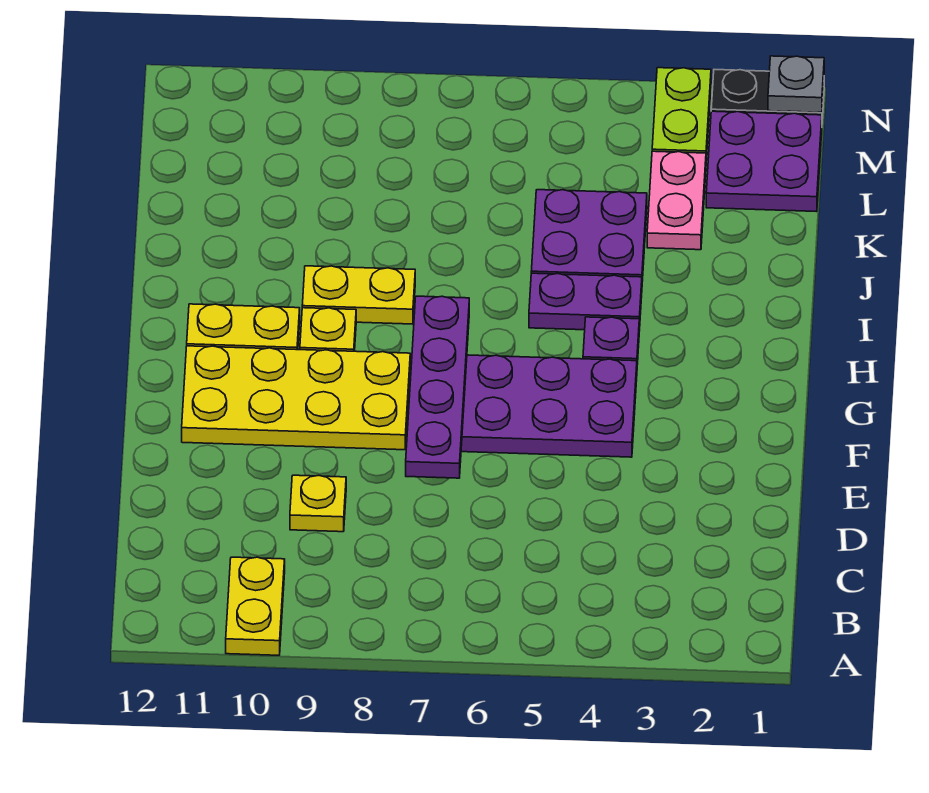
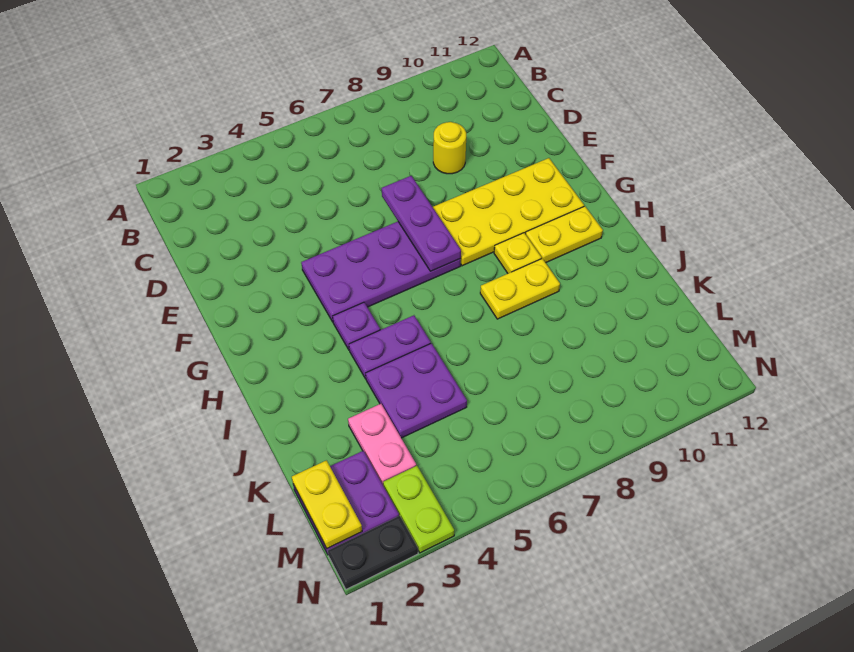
yellow 1x2 plate [226,557,285,655] -> yellow 1x2 plate moved to [292,460,362,548]
yellow 1x1 plate [290,475,346,532] -> yellow 1x1 round brick [433,122,466,174]
purple 1x4 plate [406,296,469,478] -> purple 1x3 plate [382,176,461,271]
grey 1x1 plate [768,56,824,112] -> none

